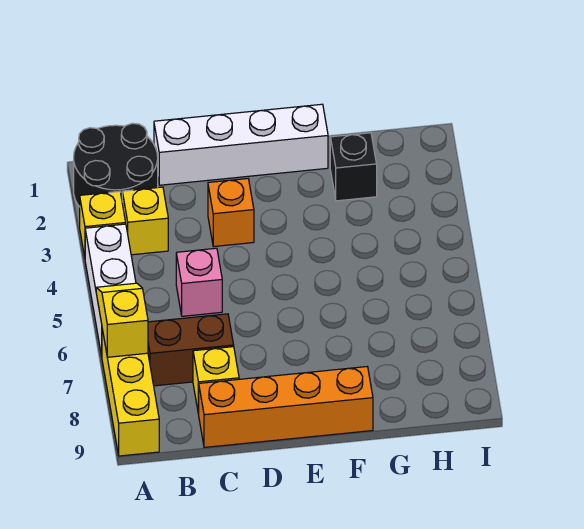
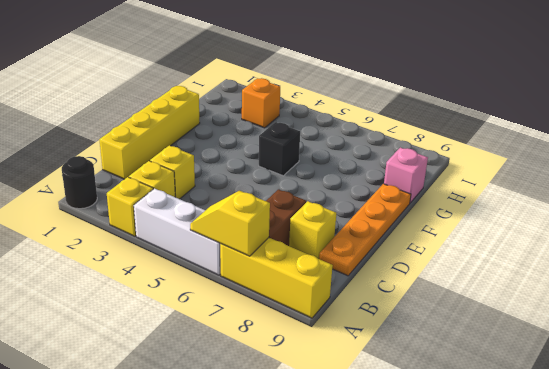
black 2x2 round brick [74,123,158,207] -> black 1x1 round brick [62,156,97,209]
white 1x4 brick [154,104,328,185] -> yellow 1x4 brick [99,86,200,179]
none -> yellow 1x1 brick [150,146,195,199]
pink 1x1 brick [176,248,222,316] -> pink 1x1 brick moved to [384,148,428,203]
orange 1x4 brick [199,367,373,447] -> orange 1x4 plate [319,184,411,276]
orange 1x1 brick [208,179,254,247] -> orange 1x1 brick moved to [242,78,280,128]
black 1x1 brick [330,133,377,201] -> black 1x1 brick moved to [259,122,300,176]

